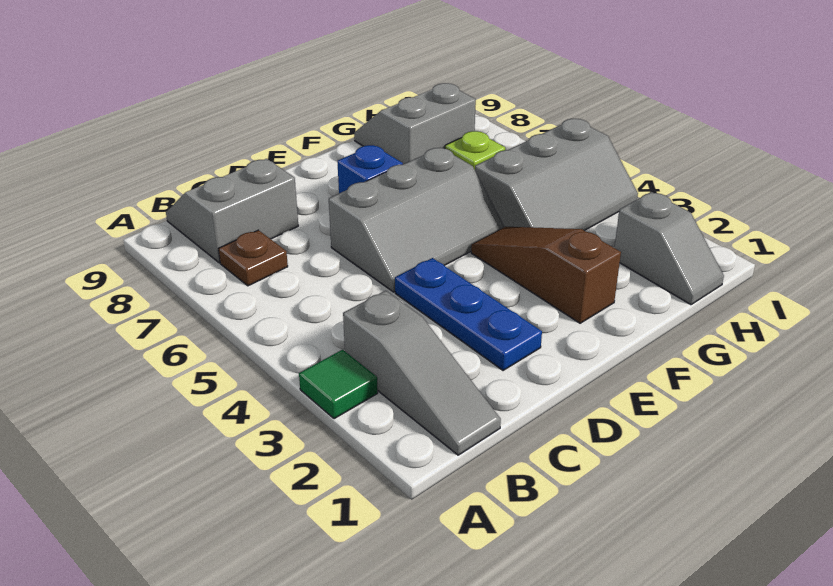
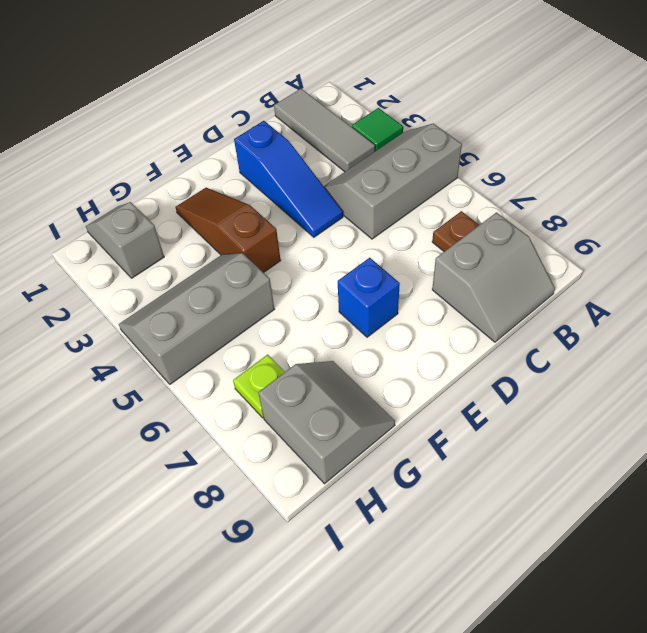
grey 1x3 slope [343,291,501,455] -> grey 1x3 tile [274,89,375,172]
blue 1x3 plate [395,258,542,371] -> blue 1x3 slope [234,121,343,237]
grey 2x3 slope [329,148,504,292] -> grey 2x3 slope moved to [324,123,462,239]
brown 1x3 slope [471,227,621,323] -> brown 1x3 slope turned to [175,188,281,273]
grey 2x2 slope [354,83,476,164] -> grey 2x2 slope turned to [258,361,395,484]

